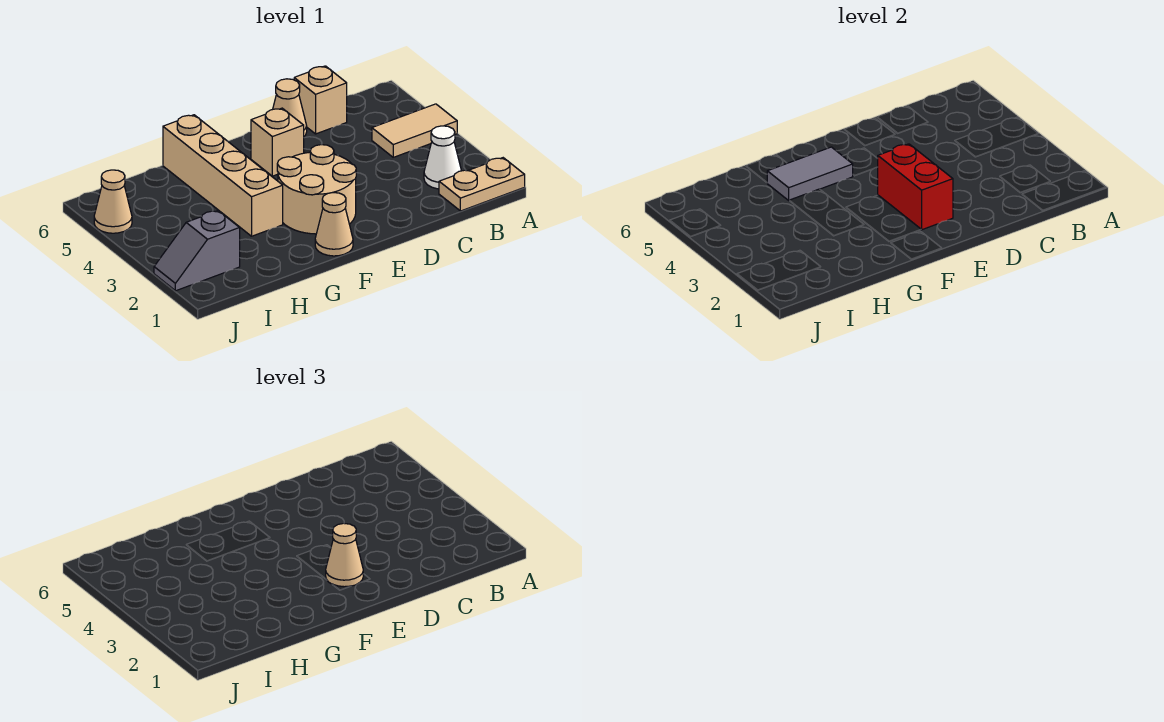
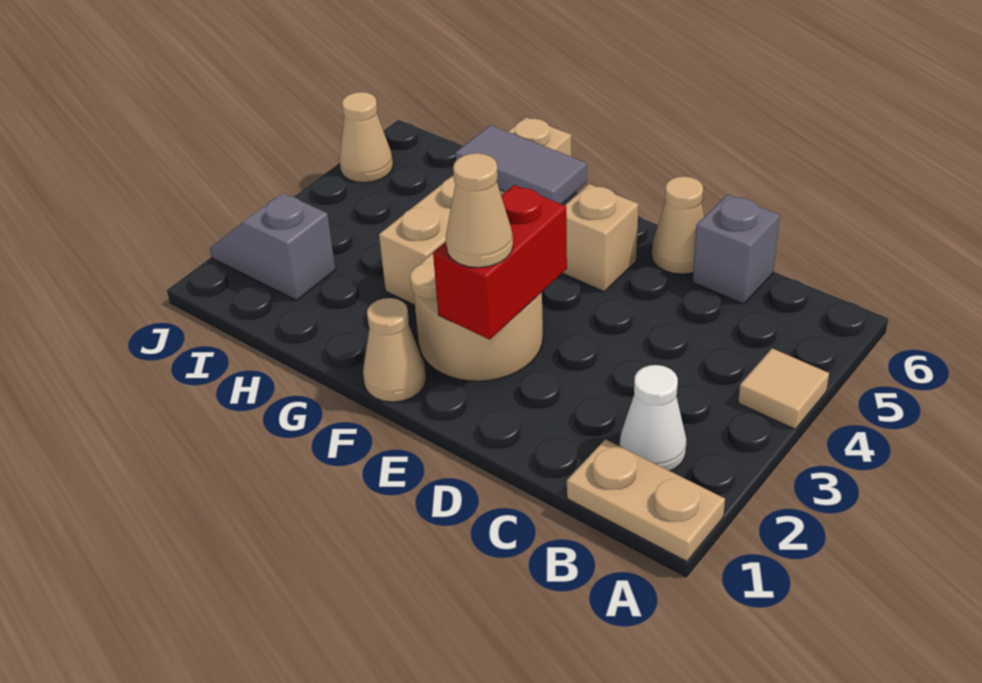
tan 1x2 tile [372,104,457,157] -> tan 1x1 tile [738,348,829,429]
tan 1x1 brick [294,66,347,134] -> grey 1x1 brick [693,195,780,304]

